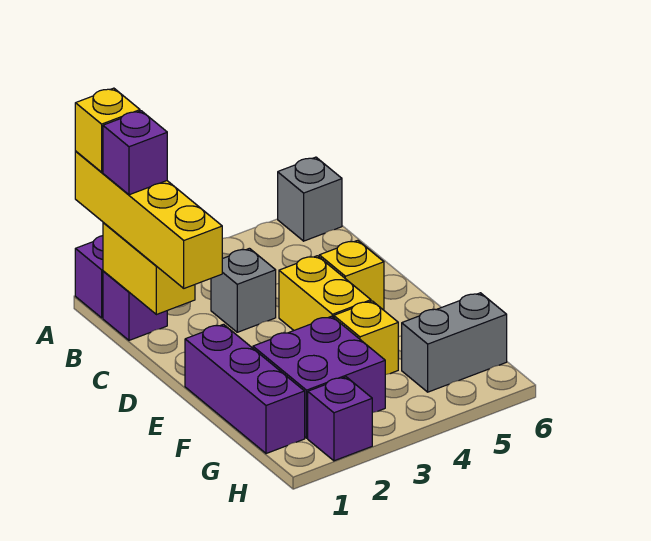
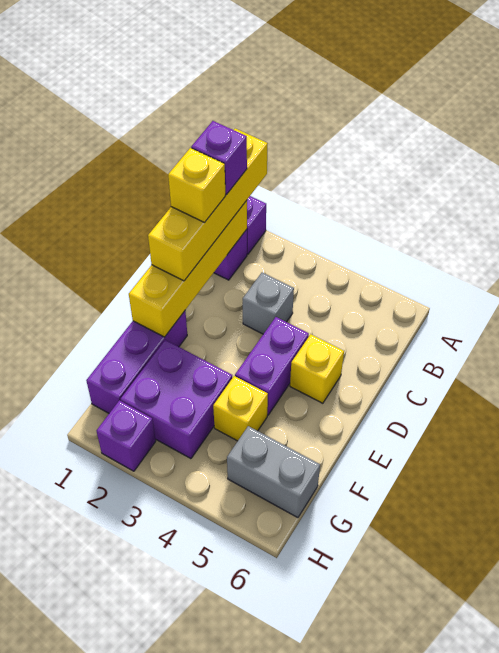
yellow 1x1 brick [75,88,140,172] -> yellow 1x1 brick moved to [168,148,226,222]
grey 1x1 brick [278,157,342,241] -> none
yellow 1x2 brick [103,222,195,315] -> yellow 1x4 brick [129,201,247,337]
yellow 1x2 brick [279,256,371,330] -> purple 1x2 brick [235,317,309,415]

